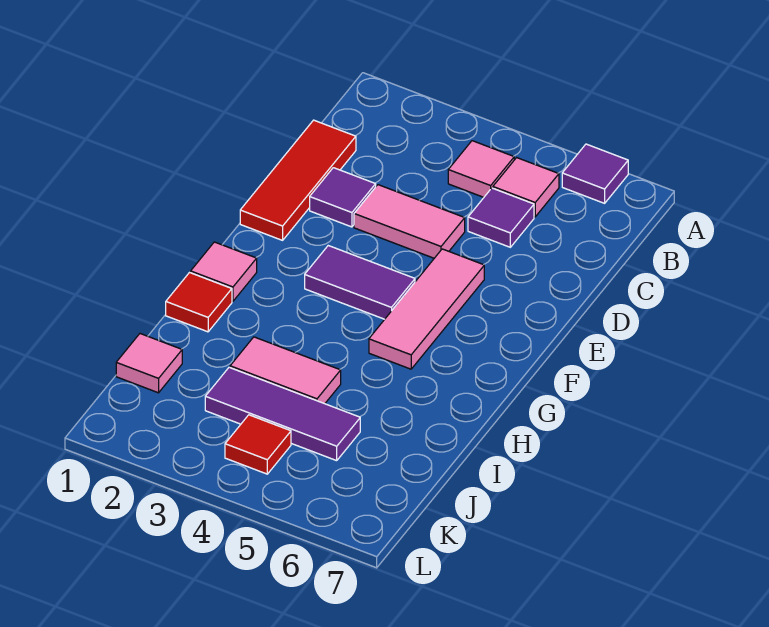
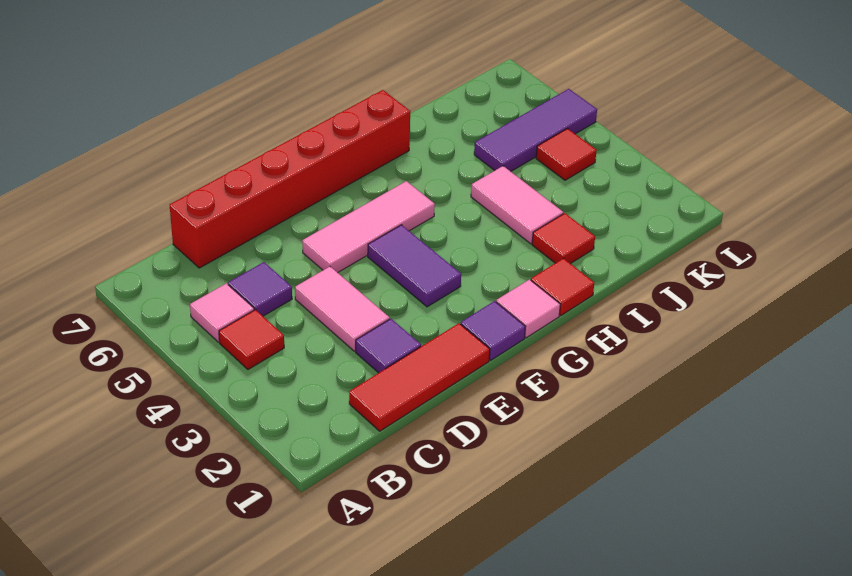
purple 1x1 tile [562,144,628,203] -> purple 1x1 tile moved to [461,301,525,360]
pink 1x1 tile [448,141,514,197] -> red 1x1 tile [219,310,284,369]
none -> red 1x6 brick [170,90,410,268]
none -> red 1x1 tile [532,213,595,264]
pink 1x1 tile [116,334,182,393] -> none
purple 1x3 tile [205,367,360,461] -> purple 1x3 tile turned to [474,89,597,171]

